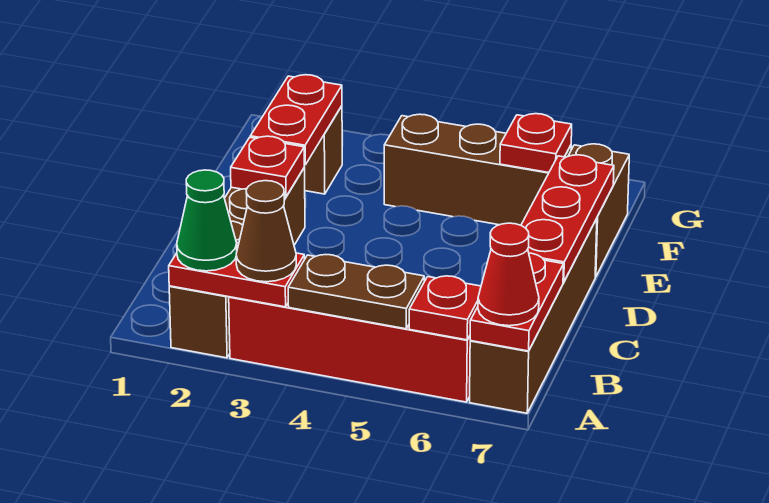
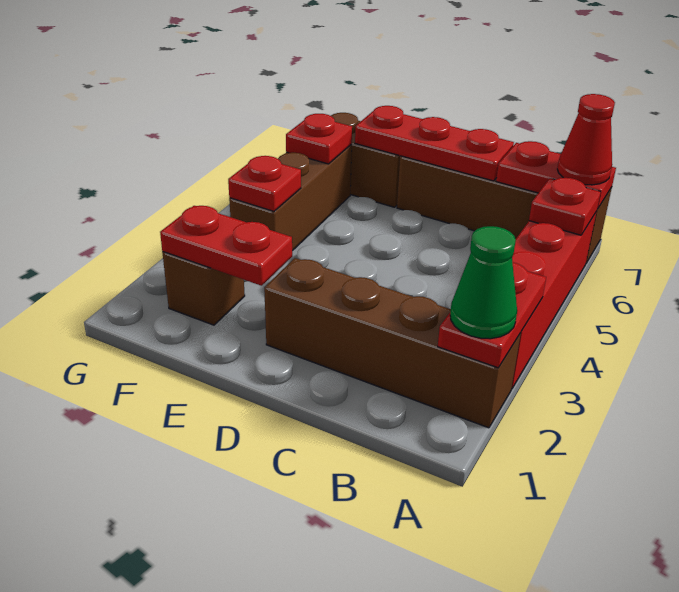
brown 1x1 cone [236,181,296,282] -> none
brown 1x2 plate [288,255,424,329] -> none
red 1x1 plate [231,136,304,197] -> red 1x1 plate moved to [228,156,301,211]

